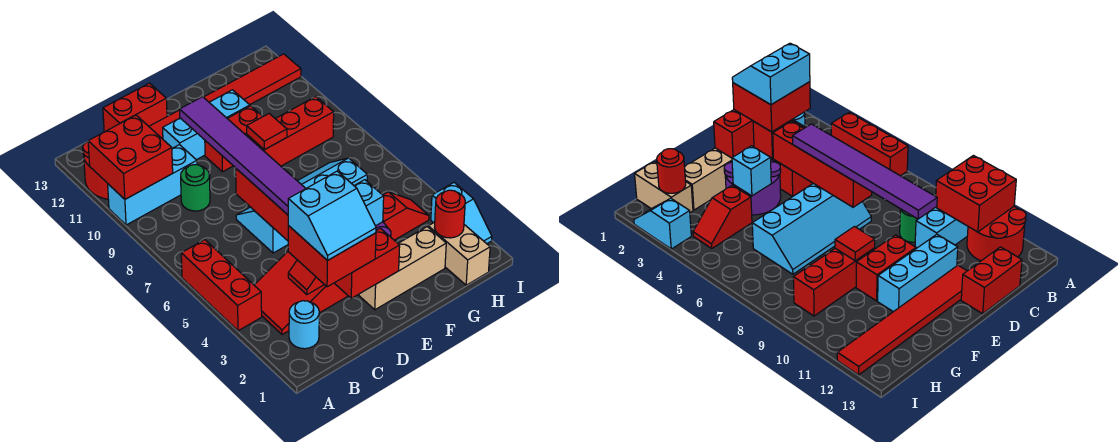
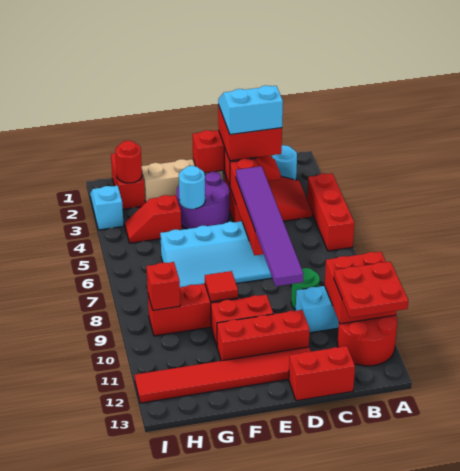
none -> red 2x2 plate [334,262,408,318]
cyan 1x3 brick [163,90,250,160] -> red 1x3 brick [217,310,310,361]
cyan 1x1 brick [354,180,384,226] -> cyan 1x1 round brick [179,166,205,209]
tan 1x2 brick [428,222,490,285] -> red 1x2 brick [111,153,146,209]
none -> red 1x1 brick [146,262,180,310]

